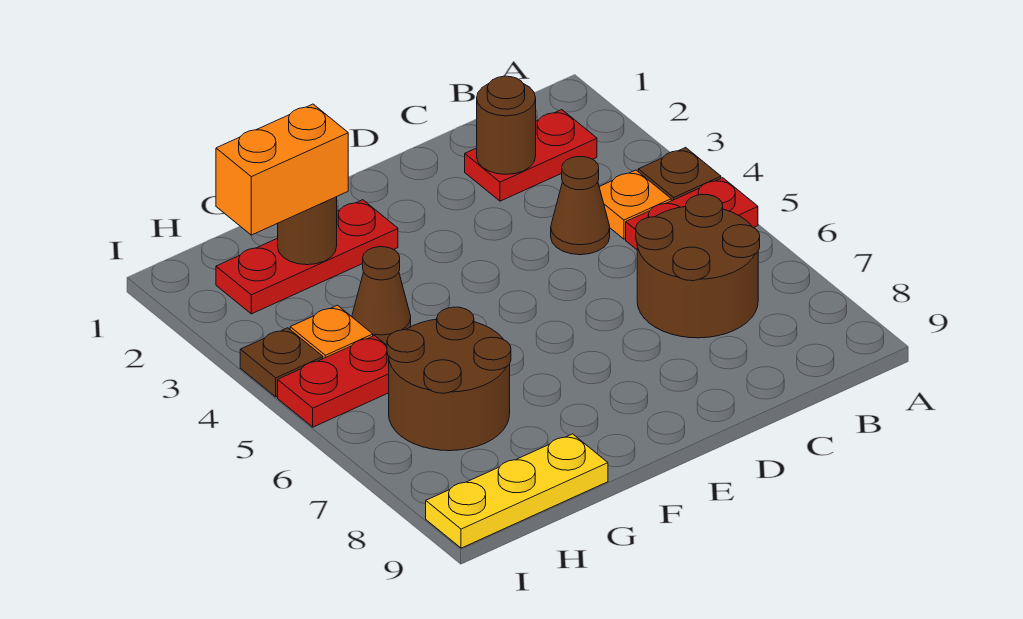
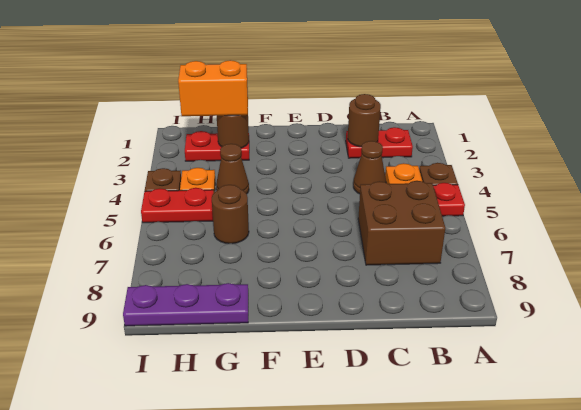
brown 2x2 round brick [636,194,760,338] -> brown 2x2 brick [358,181,445,265]
red 1x3 plate [216,200,398,314] -> red 1x2 plate [185,131,249,161]
brown 2x2 round brick [387,307,511,451] -> brown 1x1 round brick [212,185,249,244]
yellow 1x3 plate [426,434,608,548] -> purple 1x3 plate [123,283,248,326]

